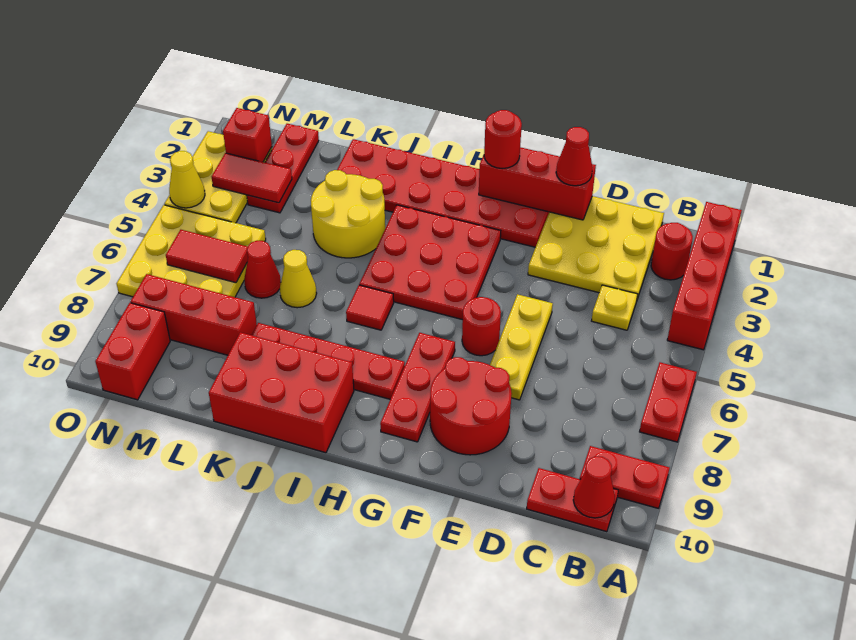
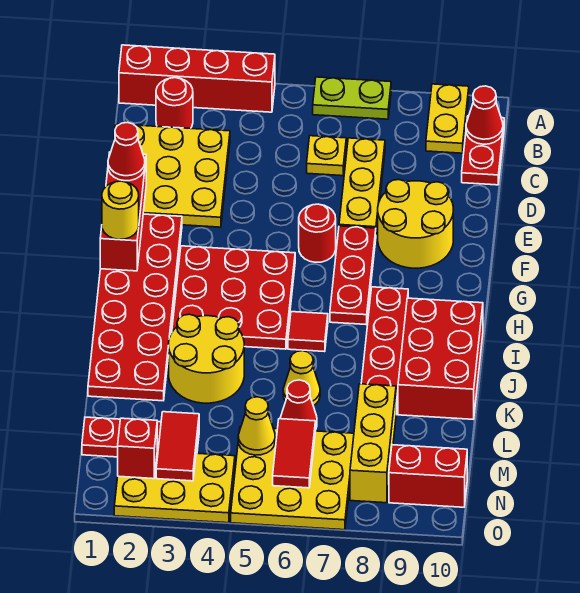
red 1x2 plate [640,362,697,442] -> lime 1x2 plate [313,77,391,119]
red 1x2 plate [580,446,669,508] -> yellow 1x2 plate [426,84,469,153]
yellow 1x1 plate [592,285,638,330] -> yellow 1x1 plate moved to [307,136,346,176]
yellow 1x3 plate [490,294,553,400] -> yellow 1x3 plate turned to [339,138,385,232]
red 2x2 round brick [430,357,512,455] -> yellow 2x2 round brick [378,180,453,268]
red 1x1 round brick [484,110,522,169] -> yellow 1x1 round brick [102,181,139,239]
red 1x3 plate [380,333,455,442] -> red 1x3 plate turned to [330,226,376,324]
red 1x3 brick [131,274,257,355] -> yellow 1x3 brick [350,384,396,503]
yellow 1x1 cone [169,151,205,208] -> yellow 1x1 cone moved to [238,397,275,455]

